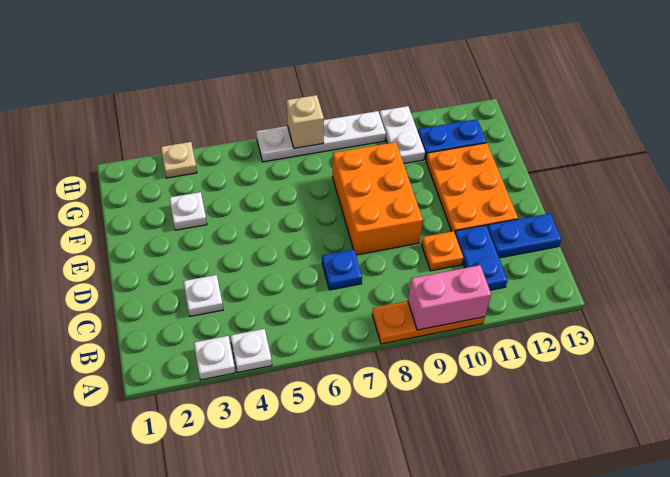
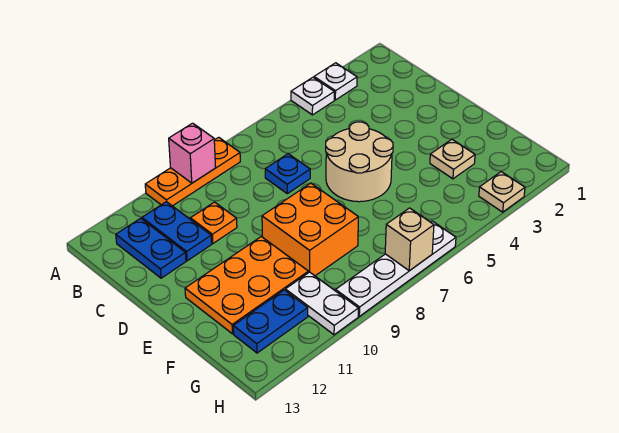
pink 1x2 brick [408,265,491,330] -> pink 1x1 brick [169,123,216,183]
white 1x1 plate [183,275,223,316] -> none
blue 1x2 plate [487,213,562,258] -> blue 1x2 plate turned to [116,218,186,278]
none -> tan 2x2 round brick [326,122,393,202]
orange 2x3 brick [333,142,423,255] -> orange 2x2 brick [262,183,358,276]
orange 2x3 plate [426,143,518,233] -> orange 2x3 plate turned to [185,237,308,334]
white 1x1 plate [169,192,207,230] -> tan 1x1 plate [430,139,475,179]

